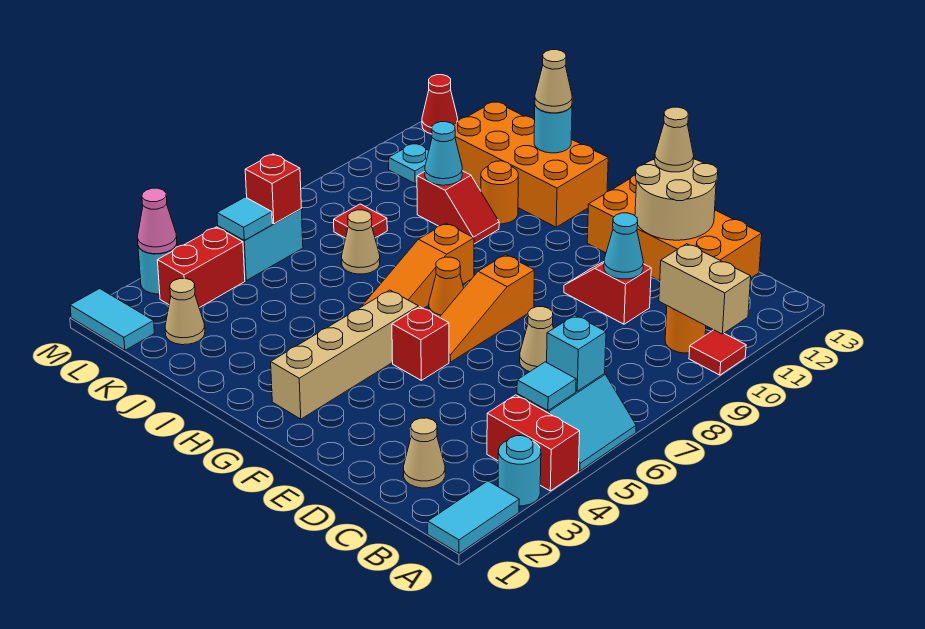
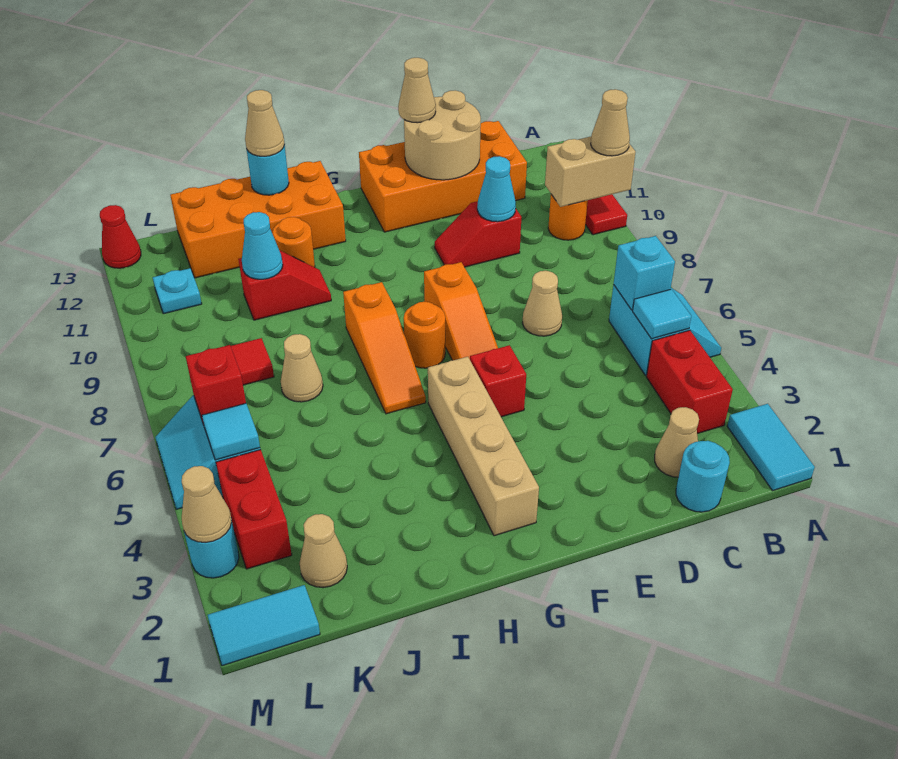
cyan 1x1 round brick [498,436,541,506] -> cyan 1x1 round brick moved to [676,441,730,512]
red 1x2 brick [487,395,580,491] -> red 1x2 brick turned to [647,330,733,434]
none -> tan 1x1 cone [591,89,630,156]
orange 1x1 cone [429,257,464,317] -> orange 1x1 round brick [404,302,445,368]
pink 1x1 cone [138,188,177,254] -> tan 1x1 cone [182,466,232,543]

